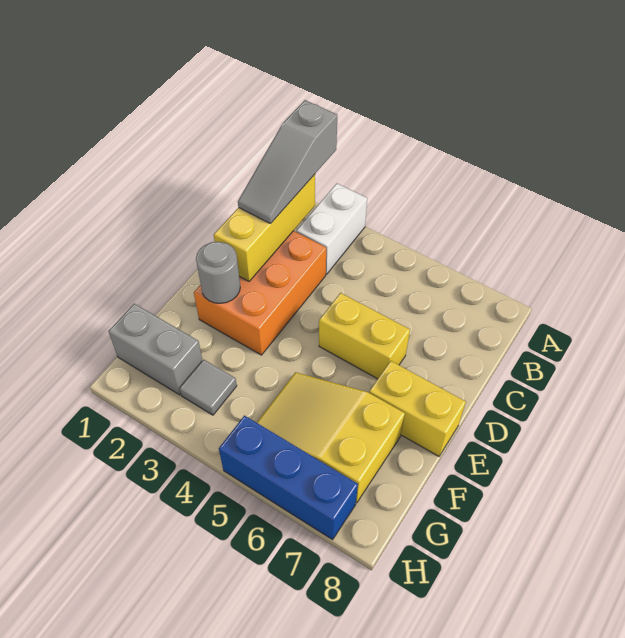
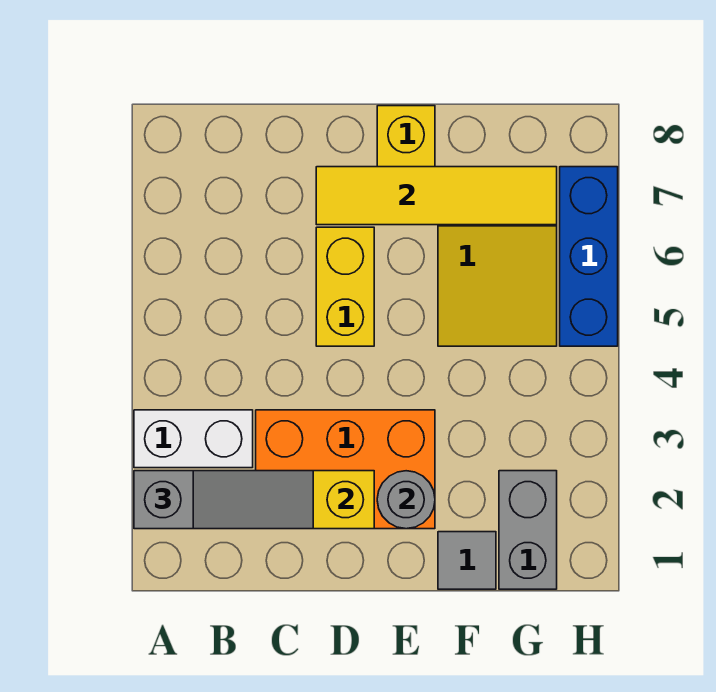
none -> yellow 1x4 tile [316,167,557,225]
grey 1x1 tile [180,360,237,415] -> grey 1x1 tile moved to [438,532,496,589]

